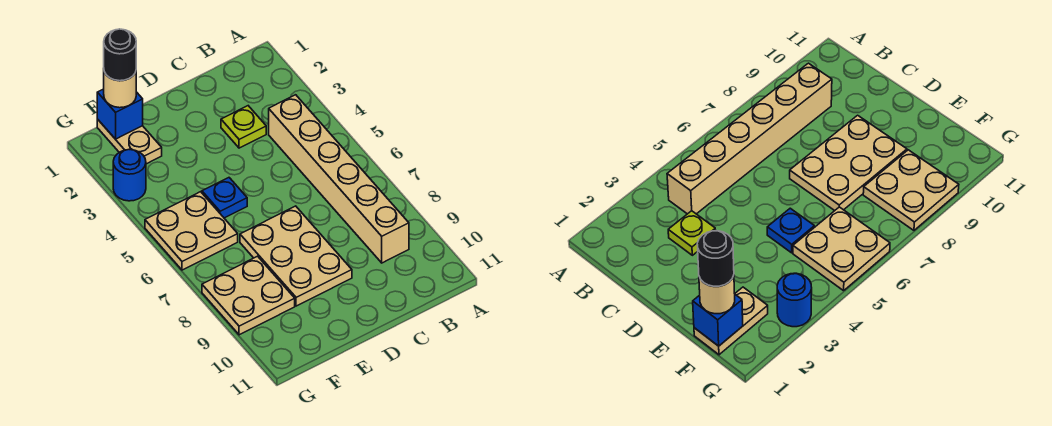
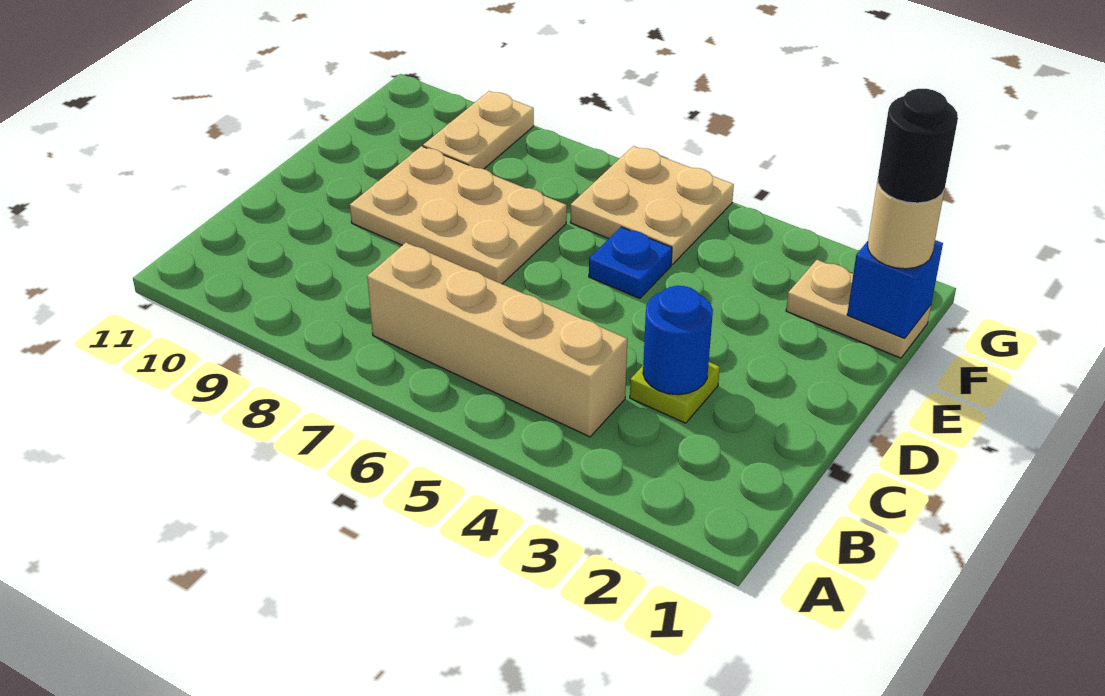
tan 1x6 brick [269,95,409,263] -> tan 1x4 brick [367,243,628,437]
tan 2x2 plate [202,256,295,335] -> tan 1x2 plate [423,91,534,169]
blue 1x1 round brick [113,150,146,201] -> blue 1x1 round brick moved to [643,286,713,395]

